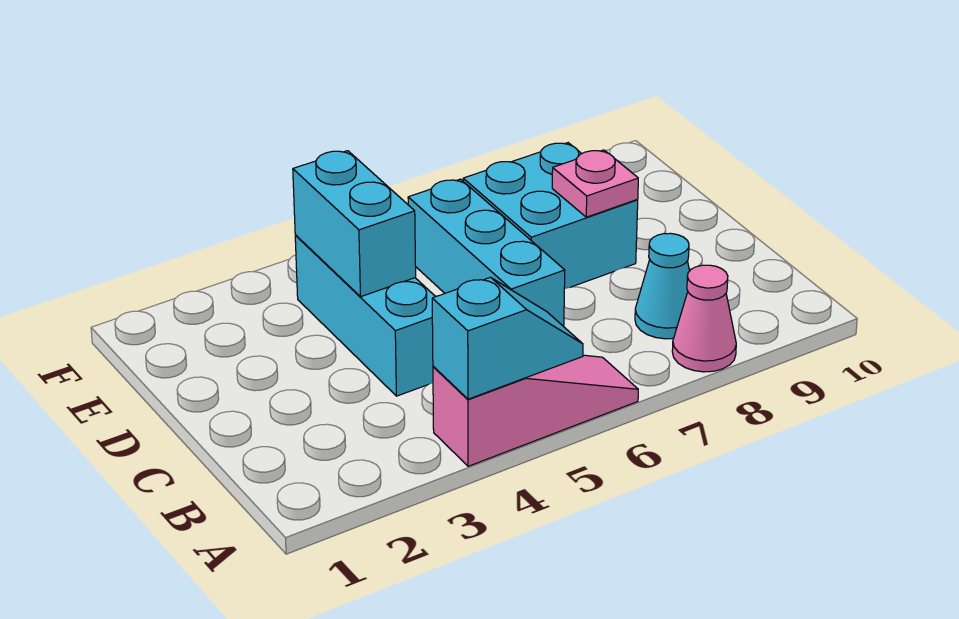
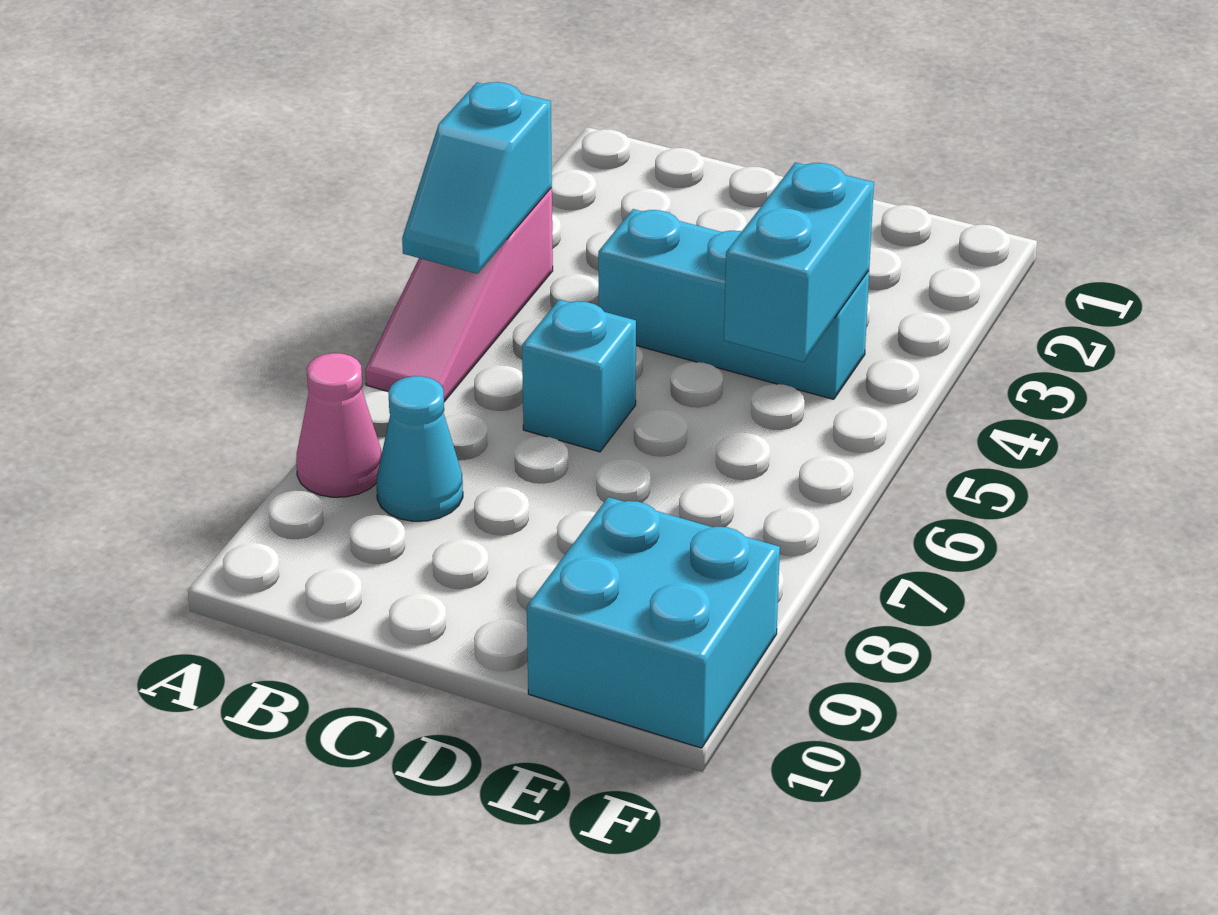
cyan 1x3 brick [408,179,565,326] -> cyan 1x1 brick [522,300,636,452]
cyan 1x2 brick [293,151,416,297] -> cyan 1x2 brick turned to [724,162,874,362]
cyan 2x2 brick [463,143,638,289] -> cyan 2x2 brick moved to [527,497,780,748]
pink 1x1 plate [552,150,638,217] -> none

